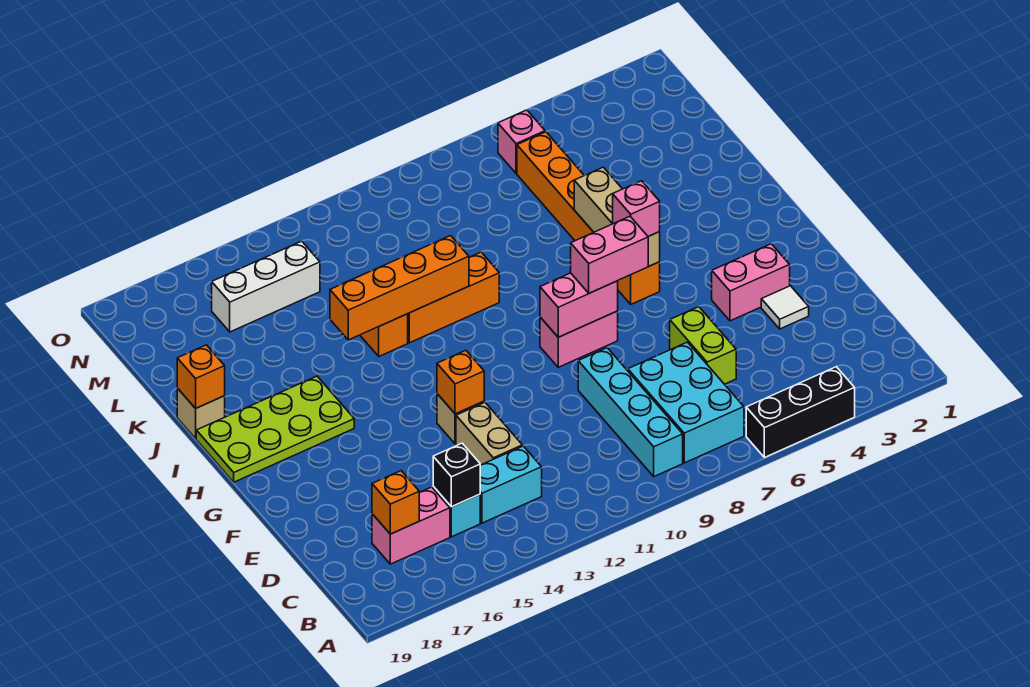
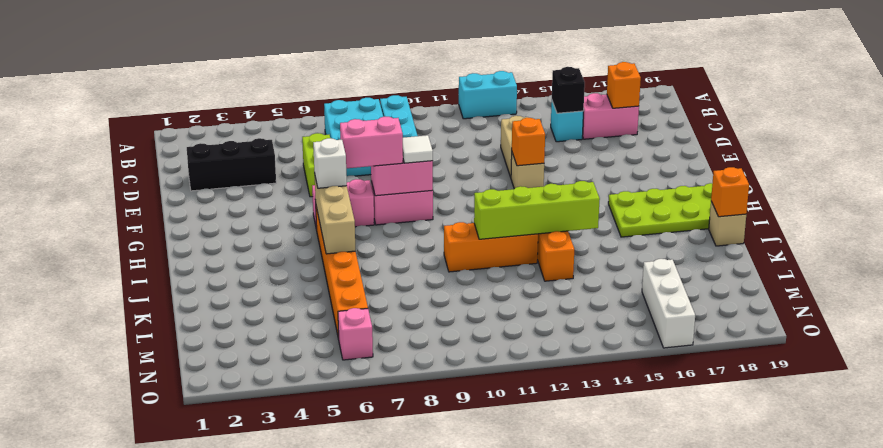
black 1x3 brick [746,367,855,457] -> black 1x3 brick moved to [187,138,276,191]
cyan 1x2 brick [480,446,542,523] -> cyan 1x2 brick moved to [459,71,517,119]
white 1x1 tile [761,286,809,329] -> white 1x1 tile moved to [403,135,433,163]
pink 1x2 brick [712,244,790,321] -> pink 1x2 brick moved to [312,179,374,230]
pink 1x1 brick [613,181,660,237] -> white 1x1 brick [313,138,347,188]
orange 1x4 brick [330,236,469,340] -> lime 1x4 brick [474,181,600,239]
white 1x3 brick [212,241,320,332] -> white 1x3 brick turned to [642,259,695,348]

